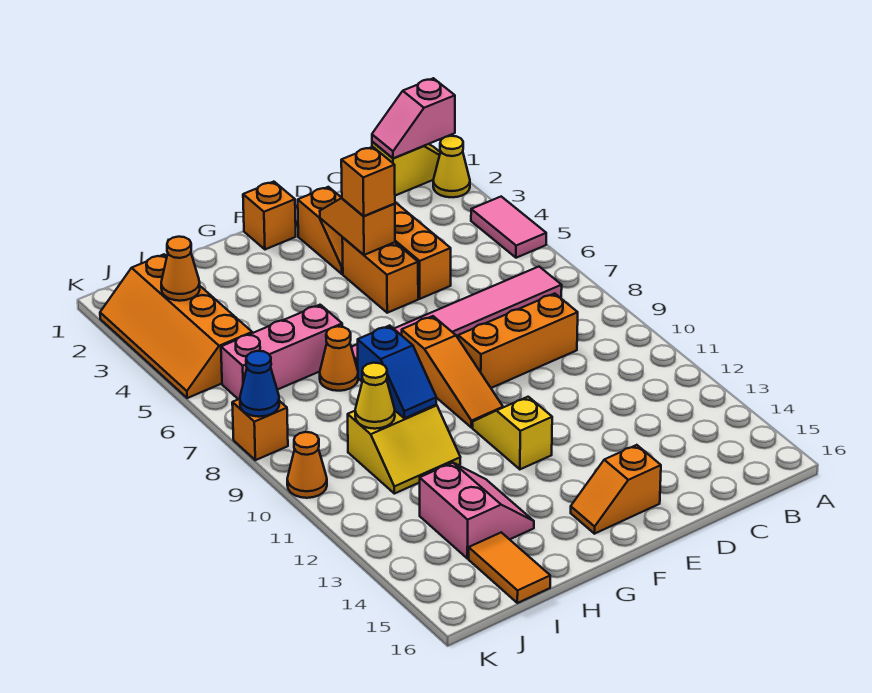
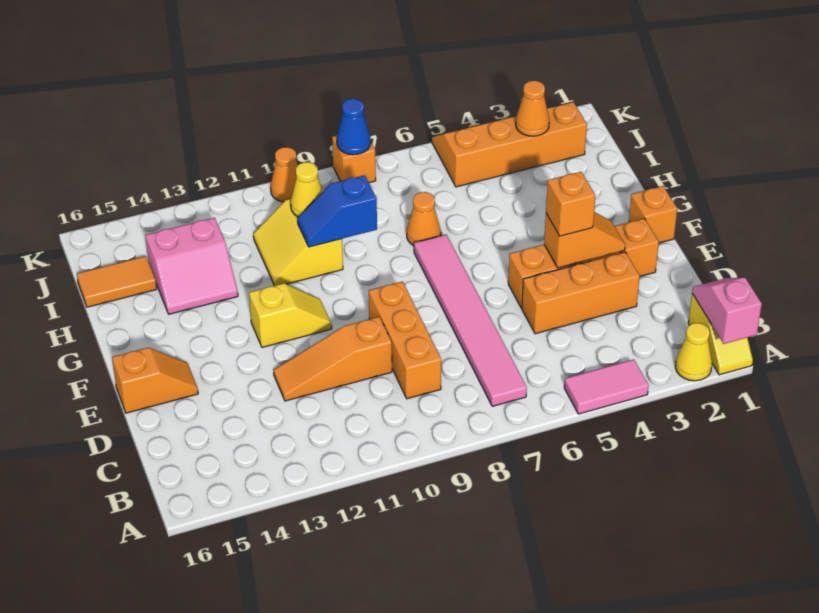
orange 1x2 slope [571,445,661,534] -> orange 1x2 slope turned to [112,347,198,413]
orange 1x3 slope [402,316,503,428] -> orange 1x3 slope moved to [274,317,392,401]
pink 1x3 brick [221,305,342,399] -> none

